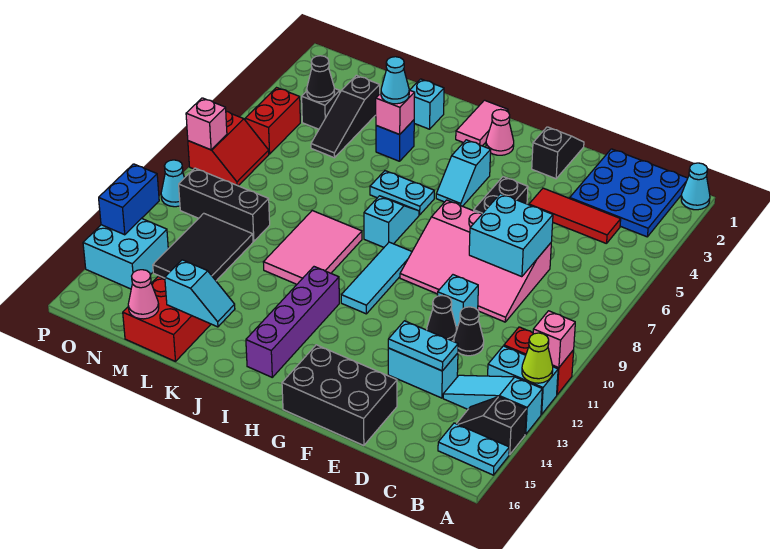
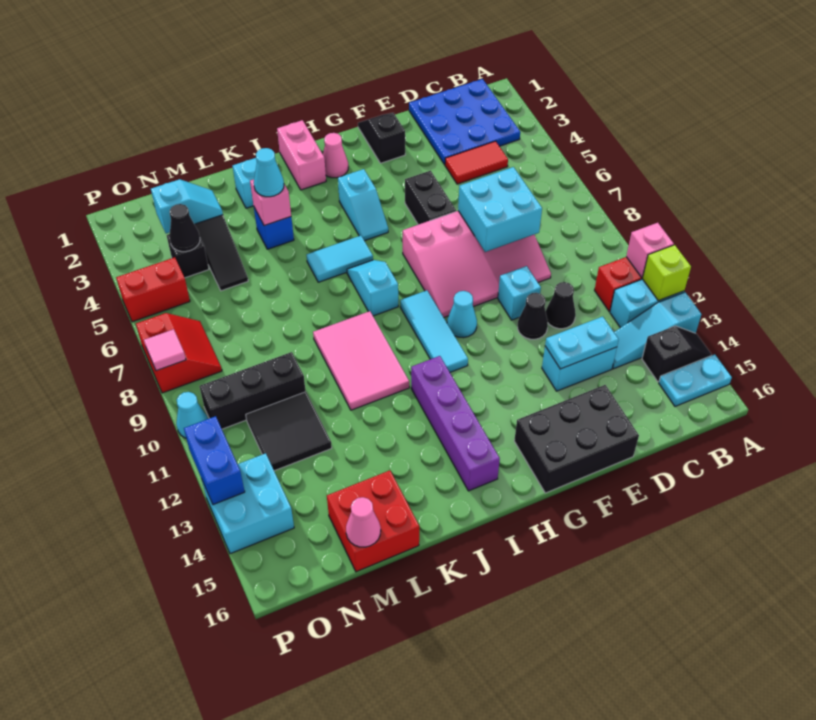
cyan 1x1 cone [681,163,710,210] -> cyan 1x1 cone moved to [447,291,477,338]
lime 1x1 cone [522,333,553,383] -> lime 1x1 brick [643,245,691,301]
black 1x2 slope [457,397,526,455] -> black 1x2 slope turned to [642,326,712,382]
red 1x3 tile [529,188,621,244] -> red 1x2 tile [445,141,508,184]
pink 1x2 tile [456,100,508,146] -> pink 1x2 brick [277,120,326,190]
cyan 1x2 plate [370,171,434,215] -> cyan 1x2 tile [307,236,373,282]
cyan 1x2 slope [165,260,235,327] -> cyan 1x2 slope moved to [151,179,223,234]
black 2x3 tile [153,213,253,281] -> black 2x2 tile [246,392,332,471]
red 1x2 brick [245,88,300,154] -> red 1x2 brick turned to [116,257,190,322]
pink 1x1 brick [186,98,227,150] -> pink 1x1 tile [144,329,186,371]

